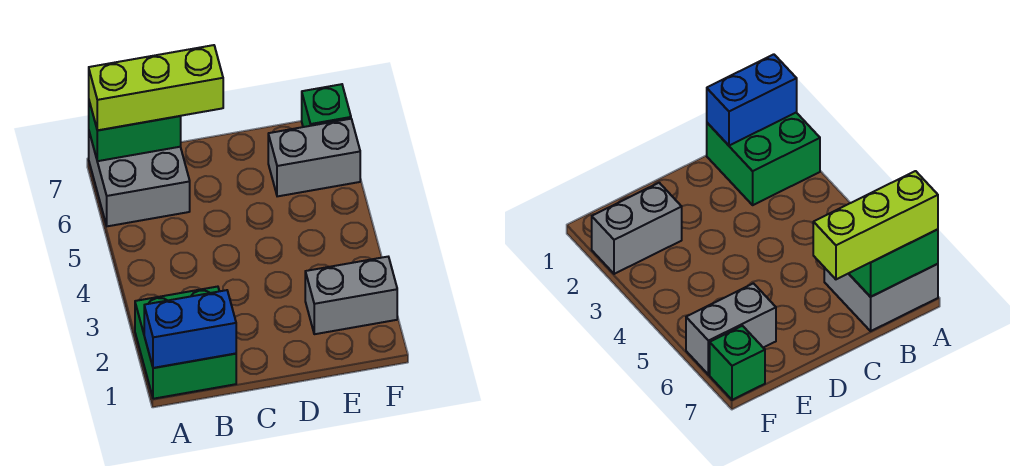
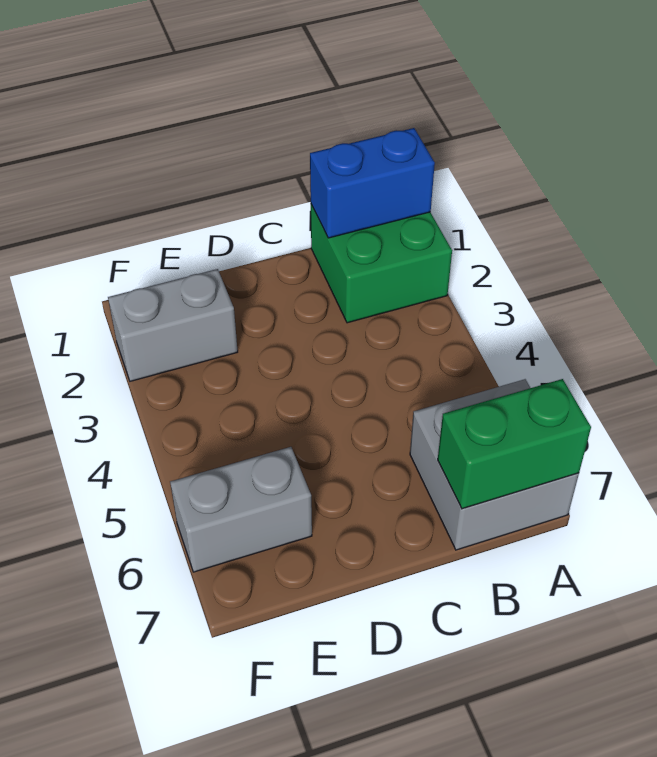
lime 1x3 brick [89,45,223,130] -> none
green 1x1 brick [302,84,351,127] -> none

